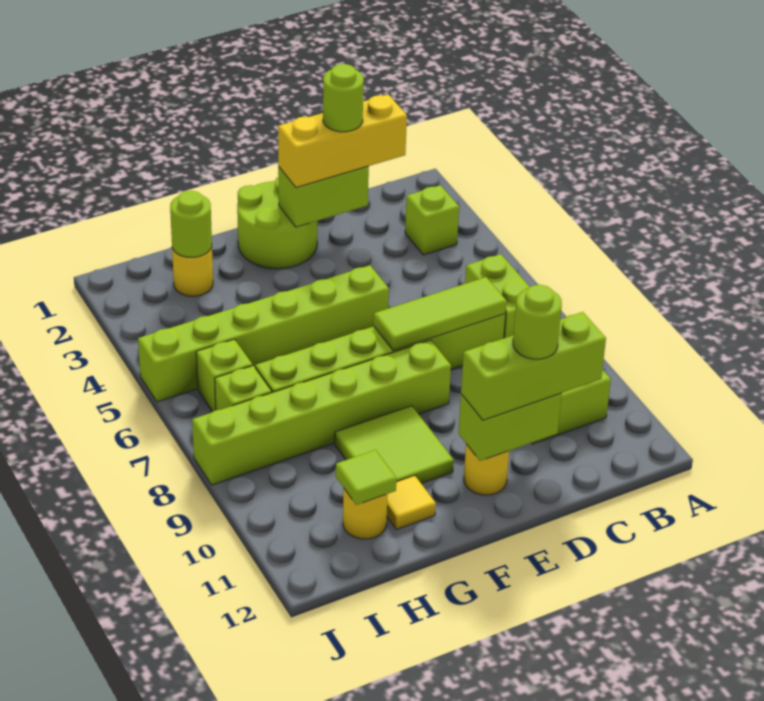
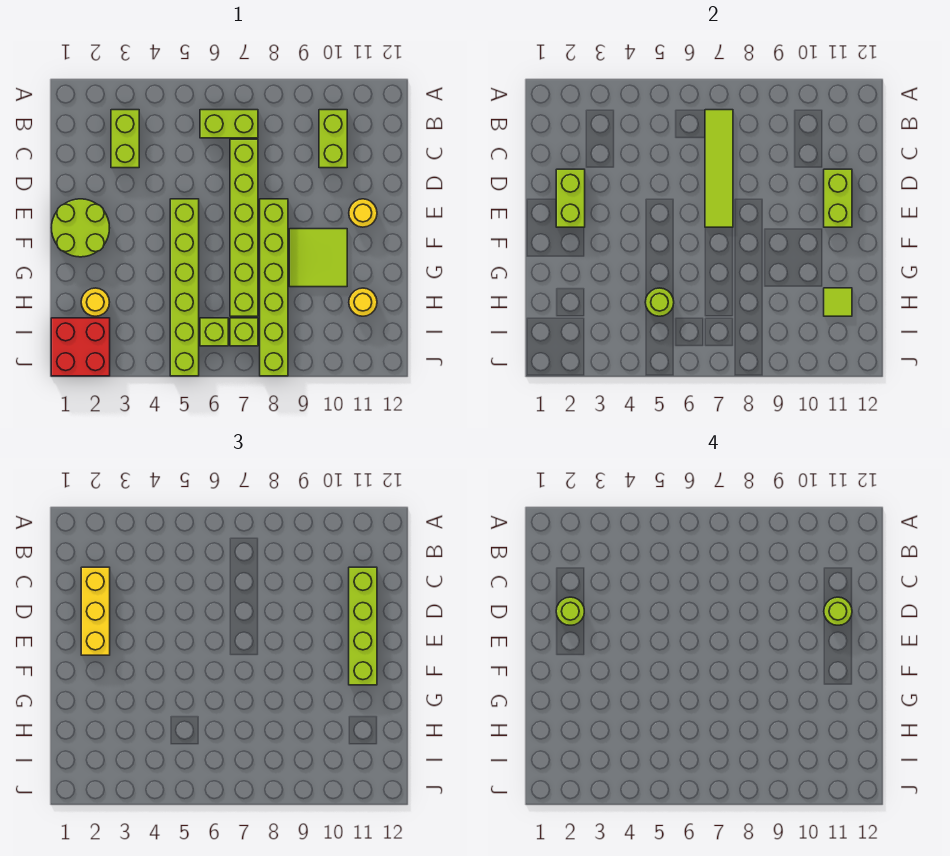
lime 1x1 brick [405,185,459,255] -> lime 1x2 brick [111,110,139,168]
lime 1x3 tile [374,277,507,350] -> lime 1x4 tile [705,110,733,227]
lime 1x3 brick [461,312,606,420] -> lime 1x4 brick [349,567,377,685]
yellow 1x1 tile [387,475,436,529] -> none
lime 1x1 round brick [170,191,212,257] -> lime 1x1 round brick moved to [645,288,674,316]
none -> red 2x2 brick [51,318,110,376]

